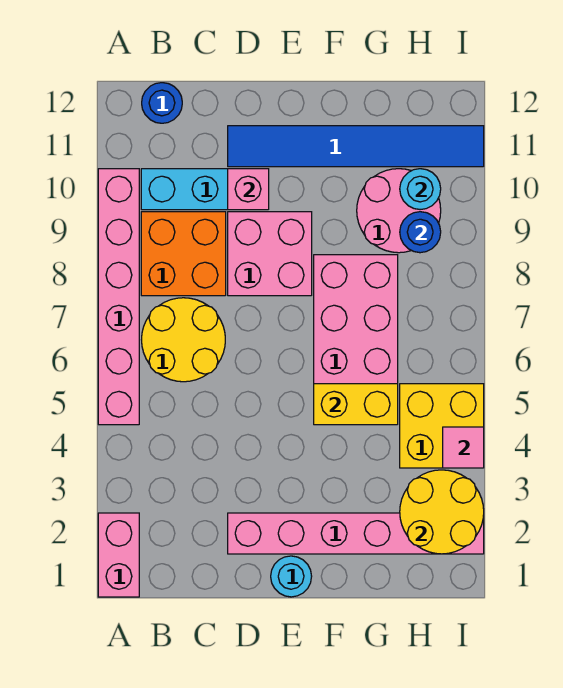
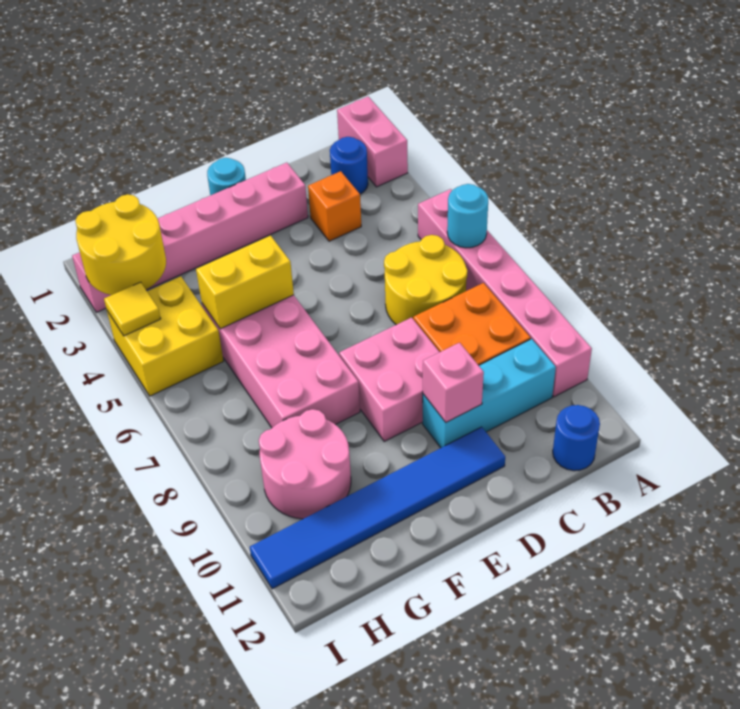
none -> orange 1x1 brick [308,171,361,241]
blue 1x1 round brick [400,212,441,253] -> blue 1x1 round brick moved to [330,137,368,194]
cyan 1x1 round brick [400,169,441,210] -> cyan 1x1 round brick moved to [447,184,488,248]
pink 1x1 tile [443,427,484,468] -> yellow 1x1 tile [104,282,161,336]

